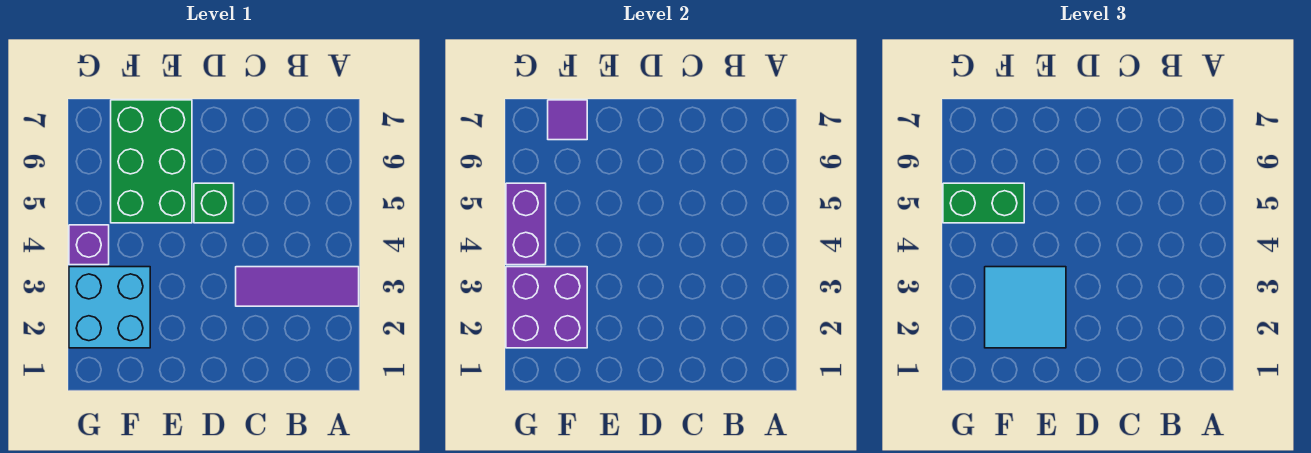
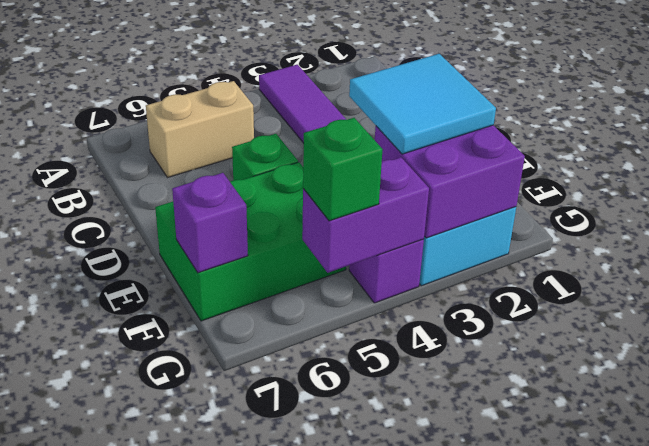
none -> tan 1x2 brick [146,81,254,178]
green 1x2 brick [943,183,1024,223] -> green 1x1 brick [303,118,383,221]
purple 1x1 tile [548,100,587,140] -> purple 1x1 brick [172,173,248,273]

